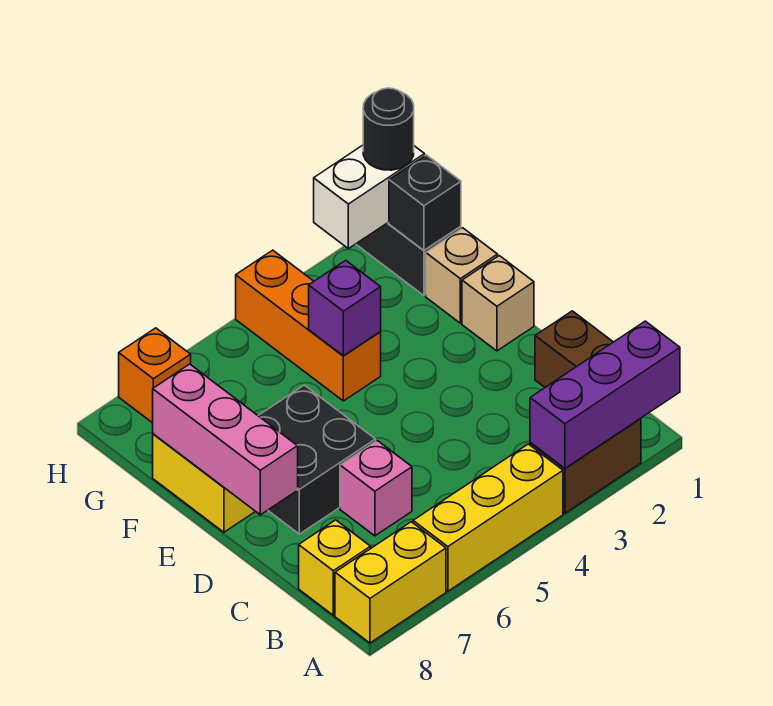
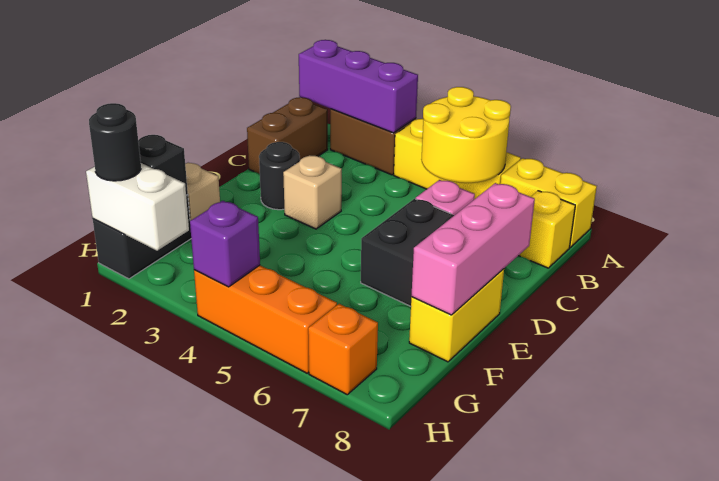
none -> yellow 2x2 round brick [421,87,511,183]
none -> black 1x1 round brick [259,142,300,210]
tan 1x1 brick [462,256,534,351] -> tan 1x1 brick moved to [283,155,342,229]
orange 1x3 brick [236,250,381,401] -> orange 1x3 brick turned to [194,265,337,373]
purple 1x1 brick [309,261,381,356] -> purple 1x1 brick moved to [190,201,260,287]

